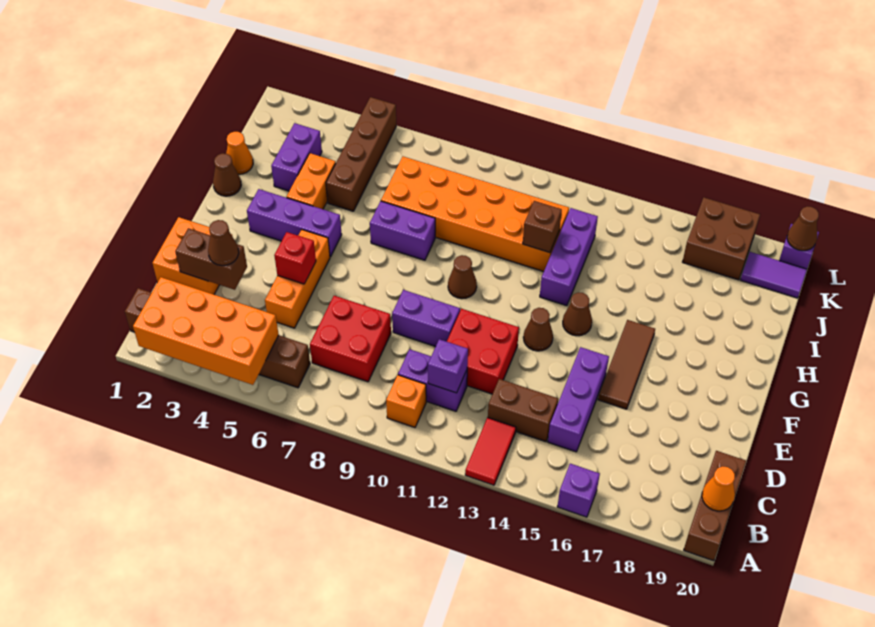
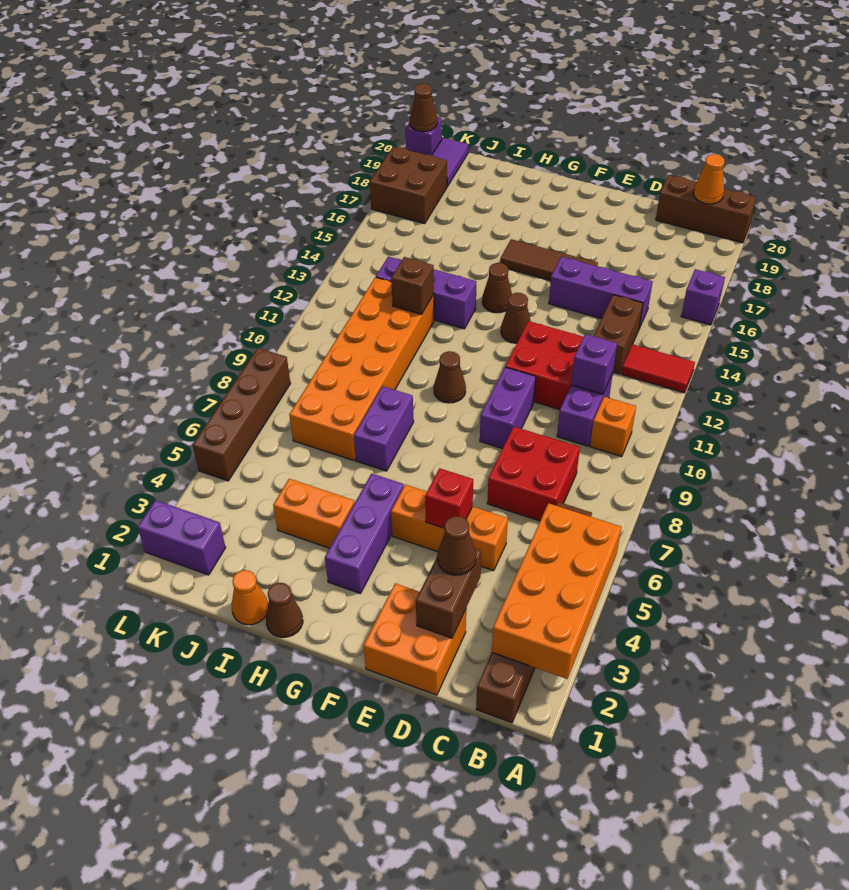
purple 1x2 brick [271,123,322,191] -> purple 1x2 brick moved to [137,500,226,575]
brown 1x4 brick [326,97,396,211] -> brown 1x4 brick turned to [193,348,290,481]

